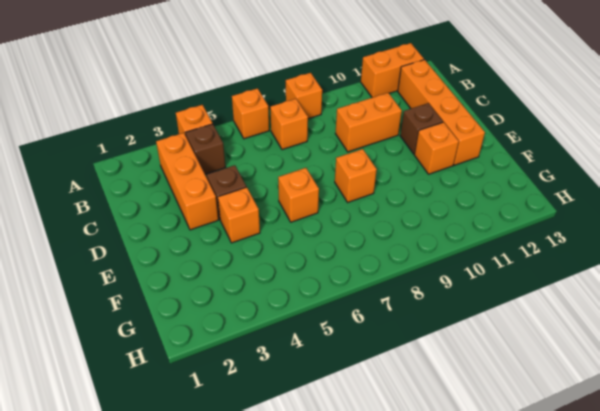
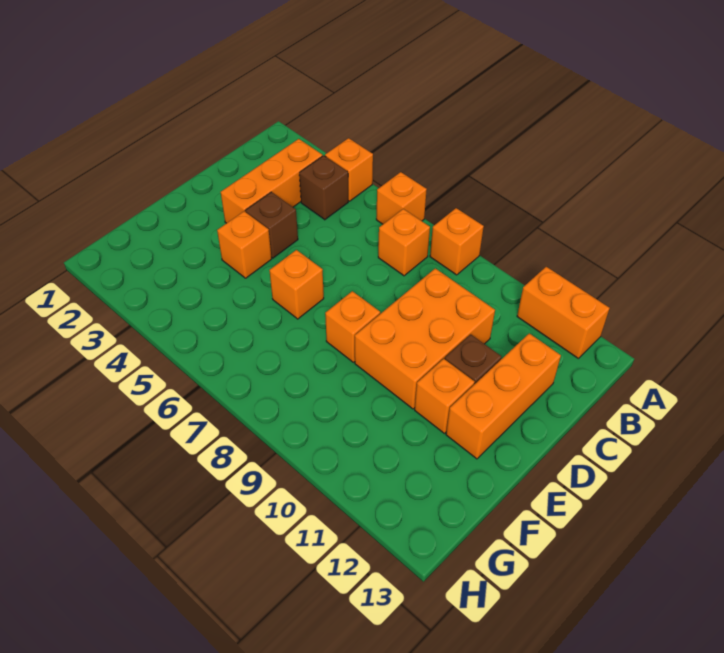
orange 1x4 brick [398,60,485,165] -> orange 1x3 brick [446,333,561,459]
orange 1x2 brick [336,93,402,152] -> orange 2x3 brick [355,268,495,409]

